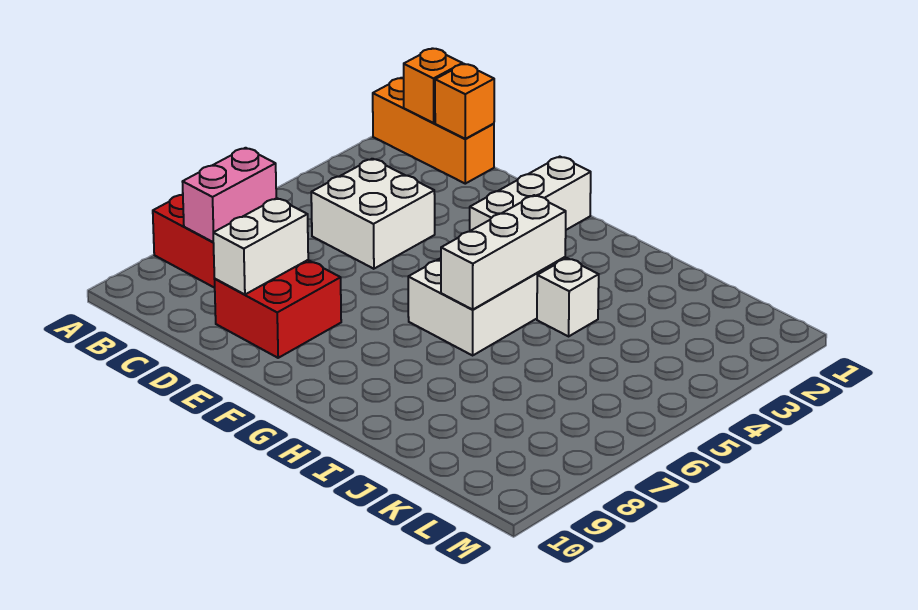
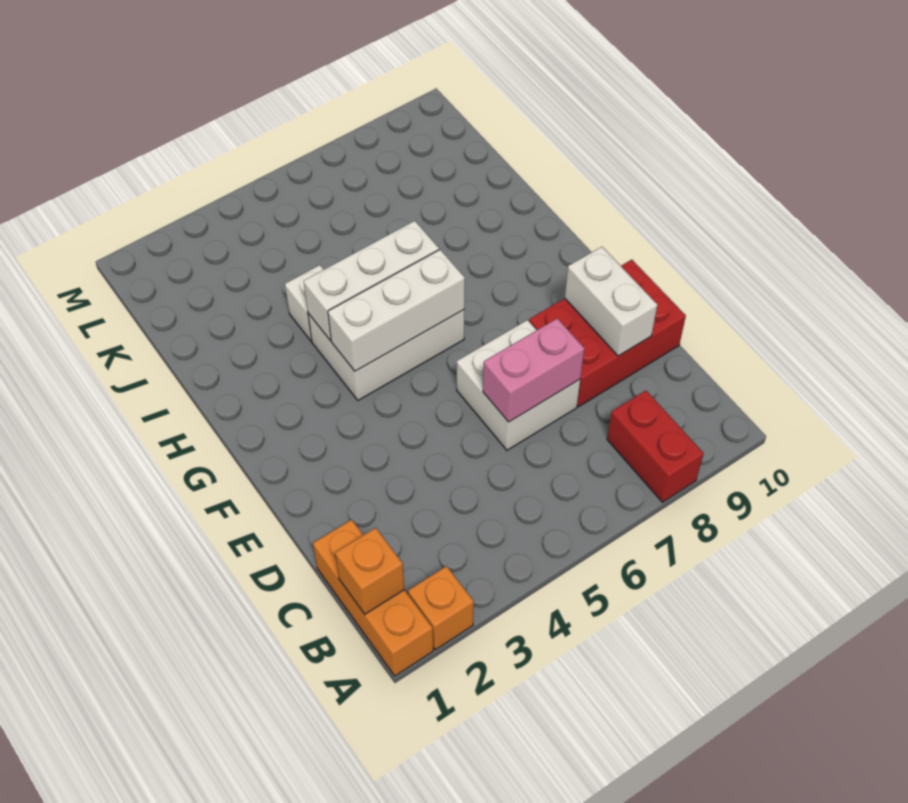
pink 1x2 brick [182,148,276,242] -> pink 1x2 brick moved to [483,318,584,422]
orange 1x1 brick [435,64,494,139] -> orange 1x1 brick moved to [408,566,474,650]
white 2x2 brick [311,159,435,269] -> white 2x2 brick moved to [457,320,580,450]
red 2x2 brick [215,260,341,358] -> red 2x3 brick [529,260,686,407]
white 1x2 brick [213,198,308,294] -> white 1x2 brick turned to [565,247,657,356]
white 1x3 brick [470,157,591,231] -> white 1x3 brick moved to [328,250,465,371]

